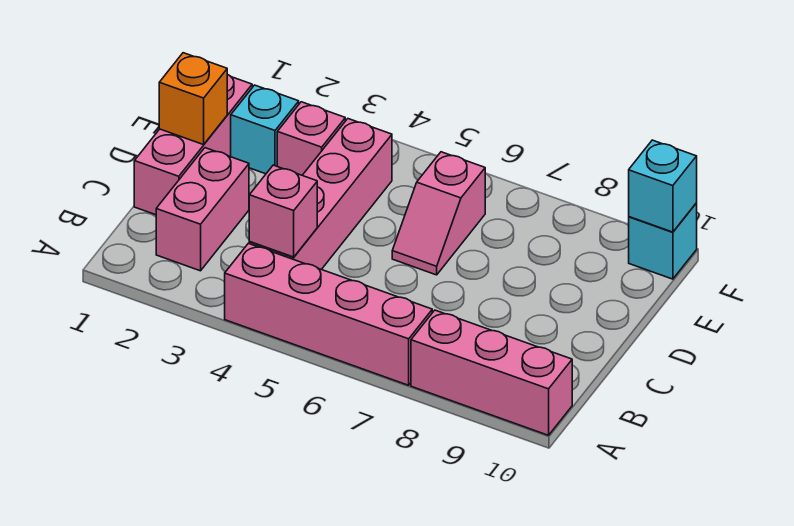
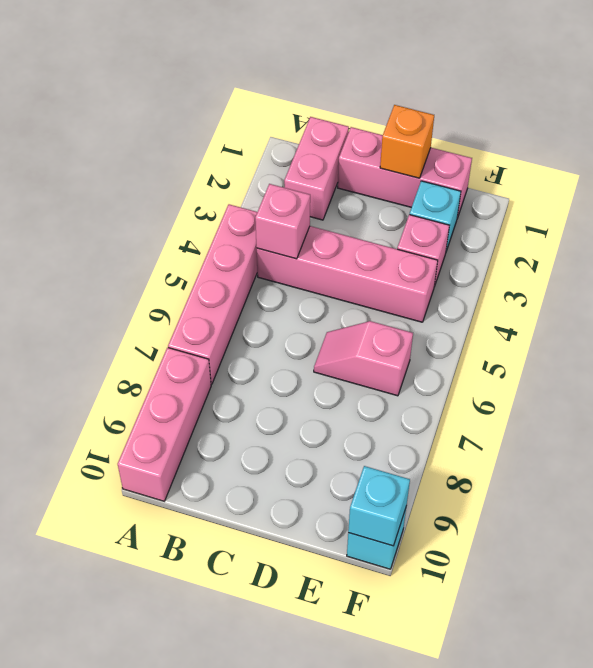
pink 1x2 brick [156,148,249,271] -> pink 1x2 brick turned to [284,117,349,220]

